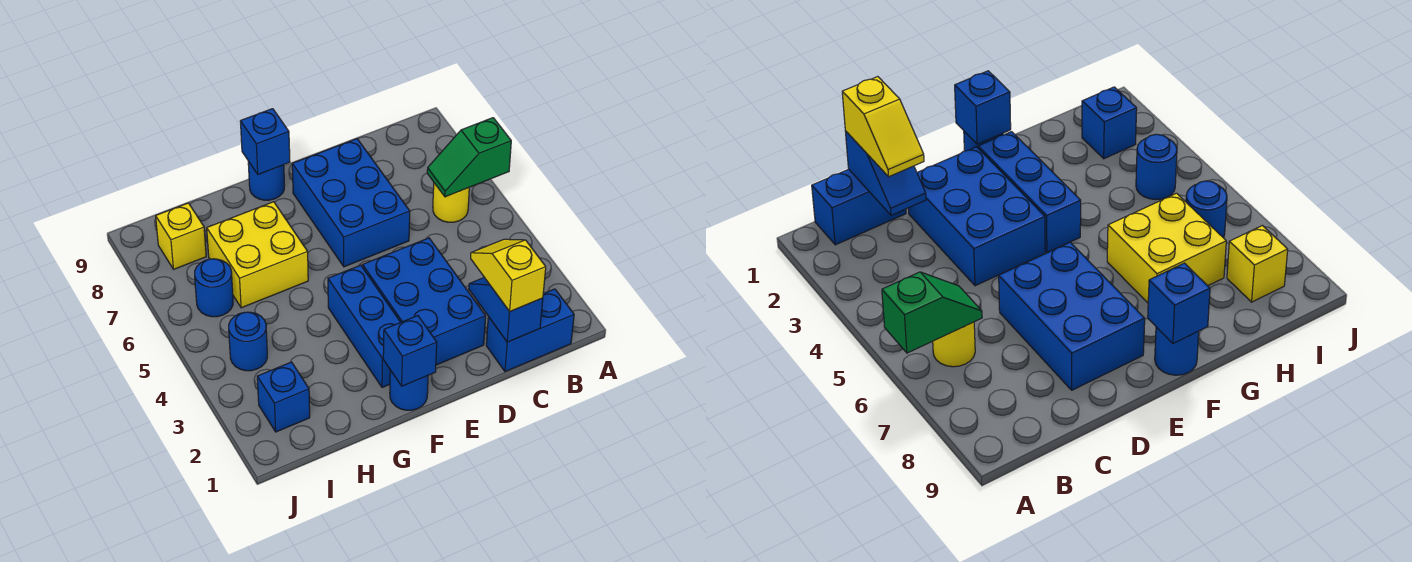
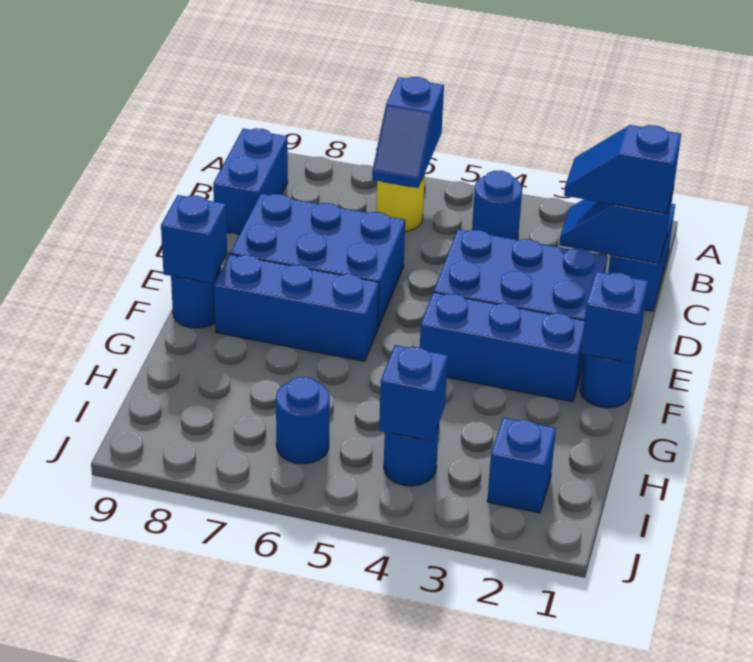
green 1x2 slope [427,118,511,197] -> blue 1x2 slope [372,77,444,188]
none -> blue 1x1 round brick [472,171,522,240]
none -> blue 1x2 brick [213,128,288,235]
yellow 1x2 slope [471,239,546,311] -> blue 1x2 slope [564,125,681,214]
none -> blue 1x3 brick [214,254,379,361]
yellow 2x2 brick [207,202,308,308] -> none
none -> blue 1x1 brick [379,345,448,441]
yellow 1x1 brick [156,203,206,269] -> none

